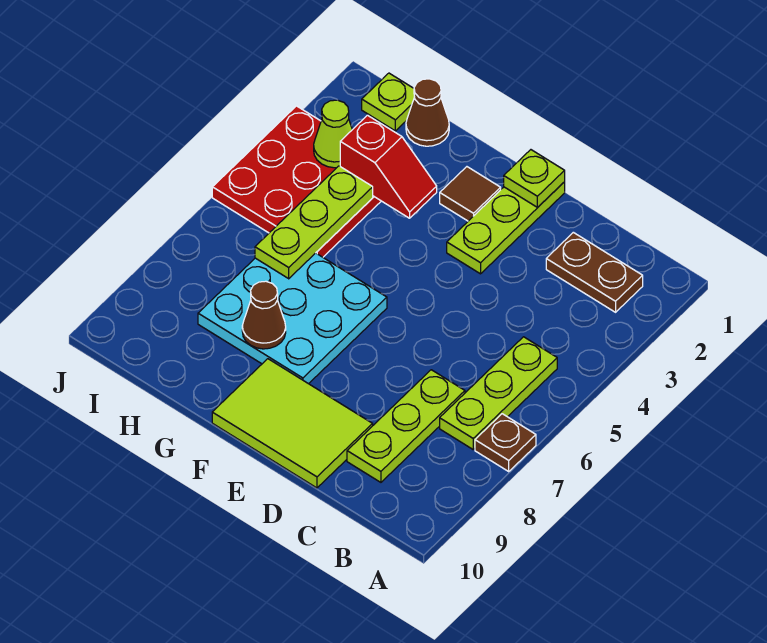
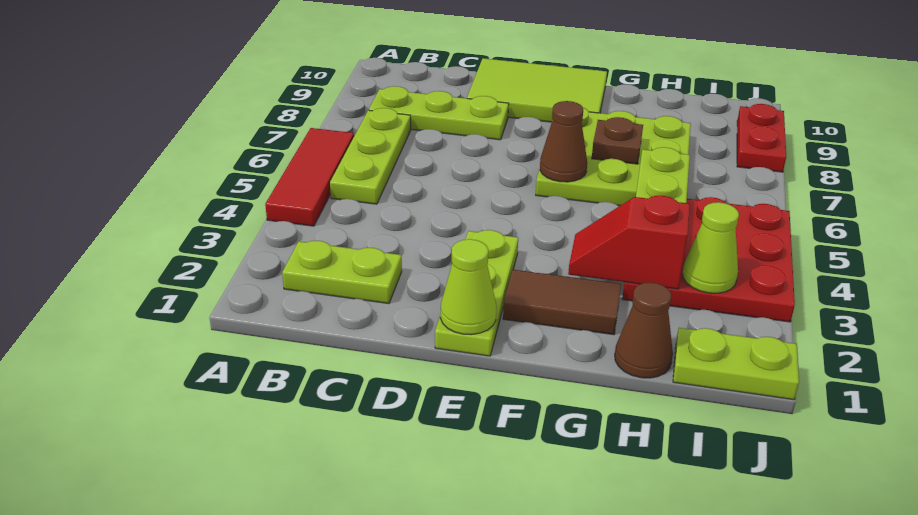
none -> red 1x3 tile [265,128,354,226]
brown 1x1 plate [475,414,536,471] -> brown 1x1 plate moved to [592,117,643,164]
brown 1x2 plate [546,232,643,312] -> lime 1x2 plate [282,241,402,304]
lime 1x3 plate [347,370,465,482] -> lime 1x3 plate turned to [369,86,509,140]
lime 1x1 plate [504,150,565,207] -> lime 1x1 cone [440,239,496,335]
brown 1x1 tile [440,167,501,221] -> brown 1x2 tile [503,270,621,335]
cyan 3x3 plate [198,253,387,384] -> lime 3x3 plate [536,108,691,206]
brown 1x1 cone [242,281,286,349] -> brown 1x1 cone moved to [540,101,587,182]
lime 1x1 plate [362,73,415,131] -> lime 1x2 plate [673,328,799,400]
none -> red 1x2 plate [737,104,786,172]

